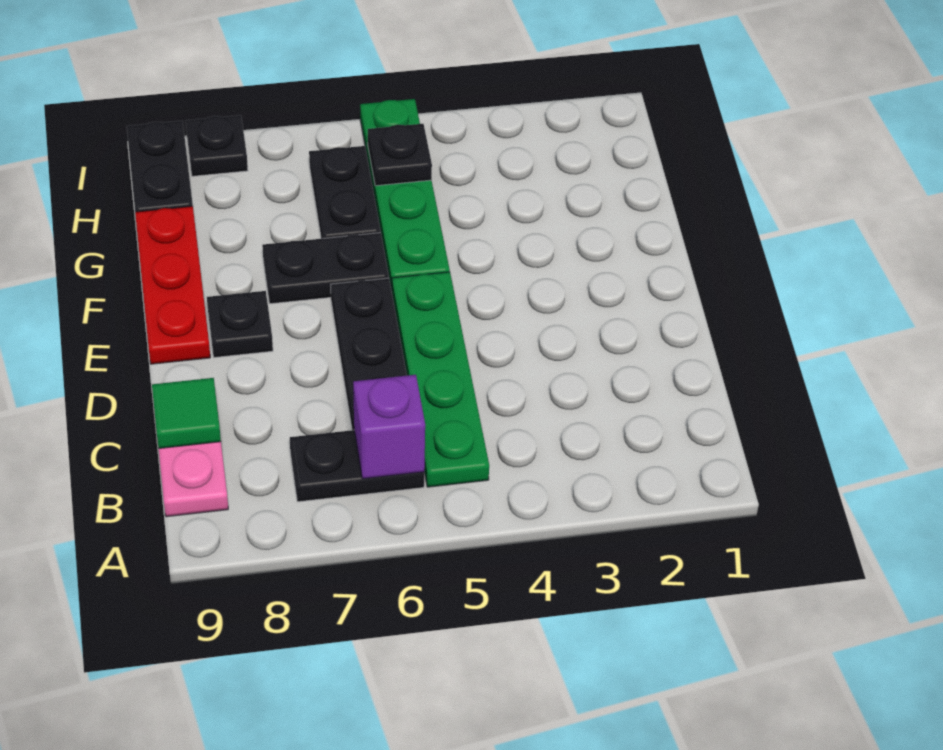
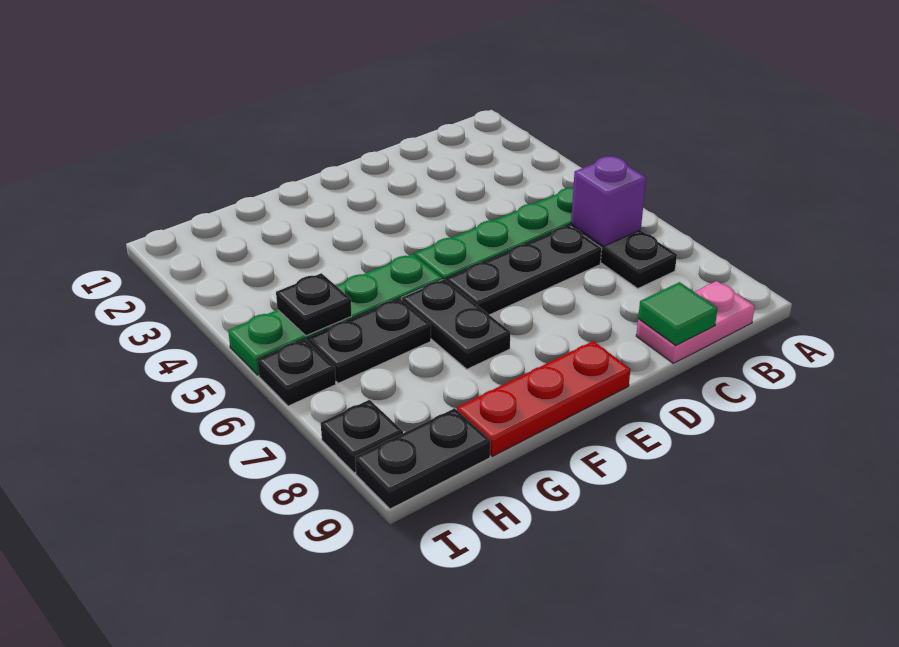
black 1x1 plate [207,291,273,358] -> black 1x1 plate moved to [257,339,336,406]

